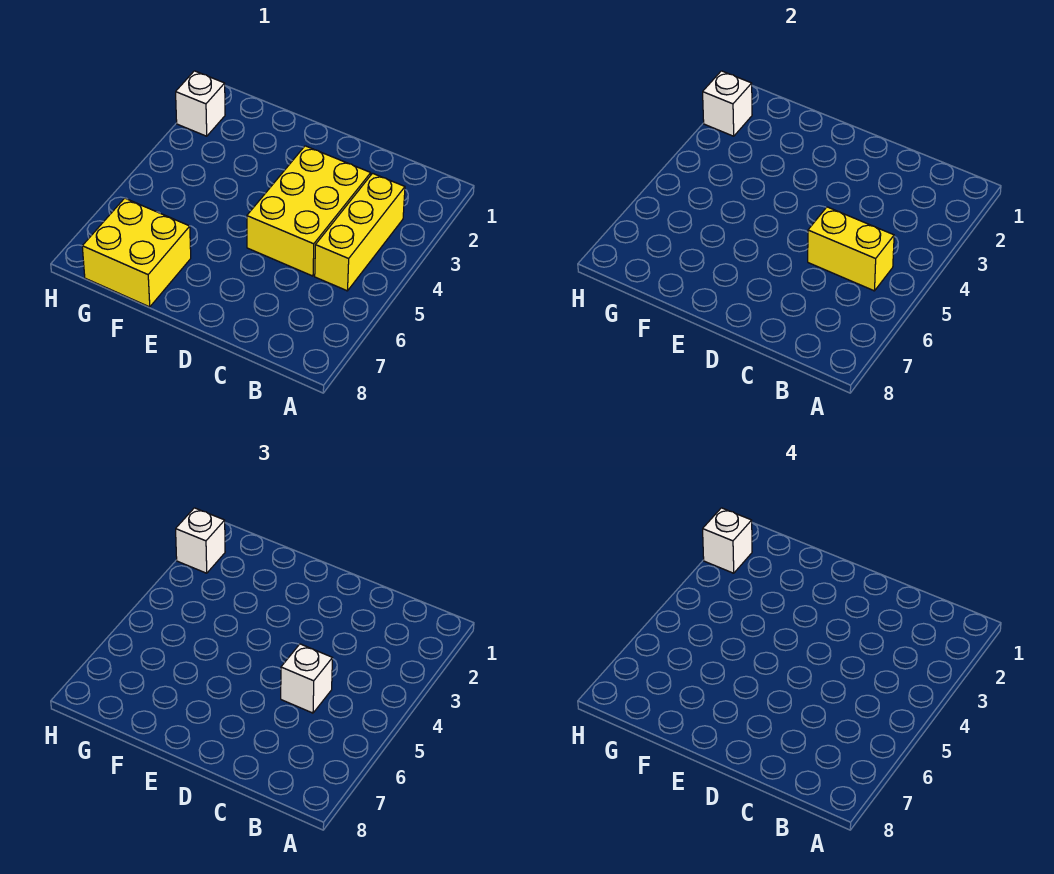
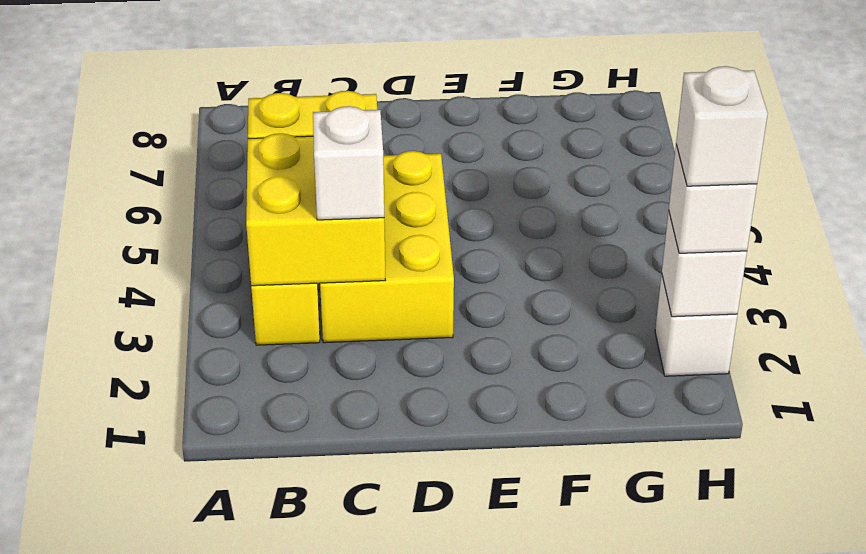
white 1x1 brick [281,644,332,713] -> white 1x1 brick moved to [313,106,384,220]
yellow 2x2 brick [82,198,191,307] -> yellow 2x2 brick moved to [246,133,385,286]

